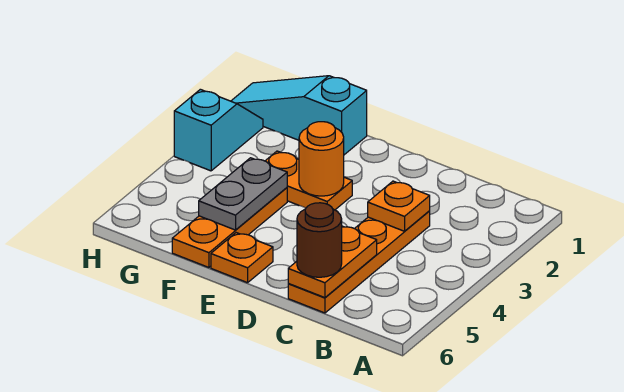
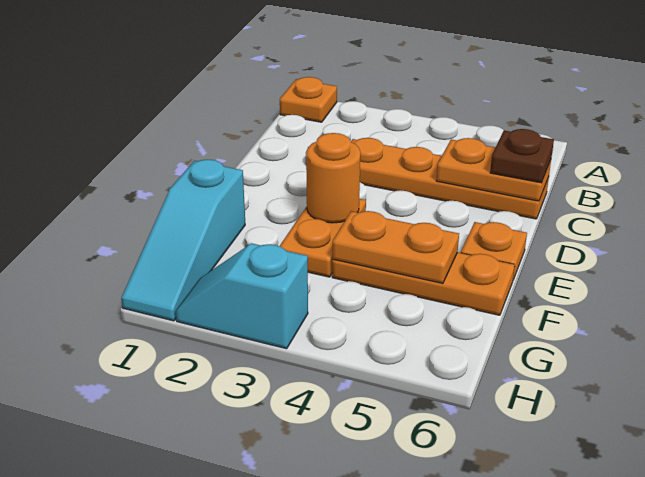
orange 1x1 plate [368,181,430,231] -> orange 1x1 plate moved to [280,77,337,122]
brown 1x1 round brick [297,203,342,277] -> brown 1x1 plate [490,129,554,183]
grey 1x2 plate [199,158,287,230] -> orange 1x2 plate [332,211,459,283]

